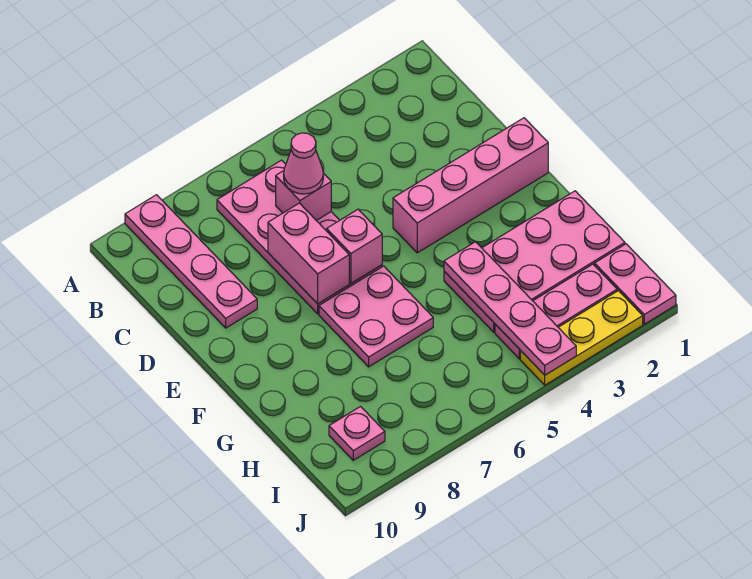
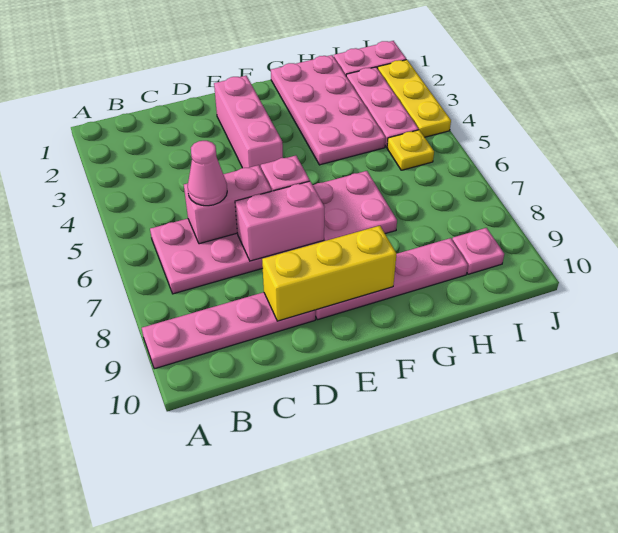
pink 1x1 brick [276,171,331,221] -> pink 1x2 brick [184,165,271,244]
none -> yellow 1x3 brick [262,226,397,321]
pink 1x4 brick [393,118,548,253] -> pink 1x3 brick [214,76,283,168]
pink 1x4 plate [444,242,576,375] -> pink 1x4 plate moved to [315,238,468,320]
none -> yellow 1x1 plate [387,130,434,170]

